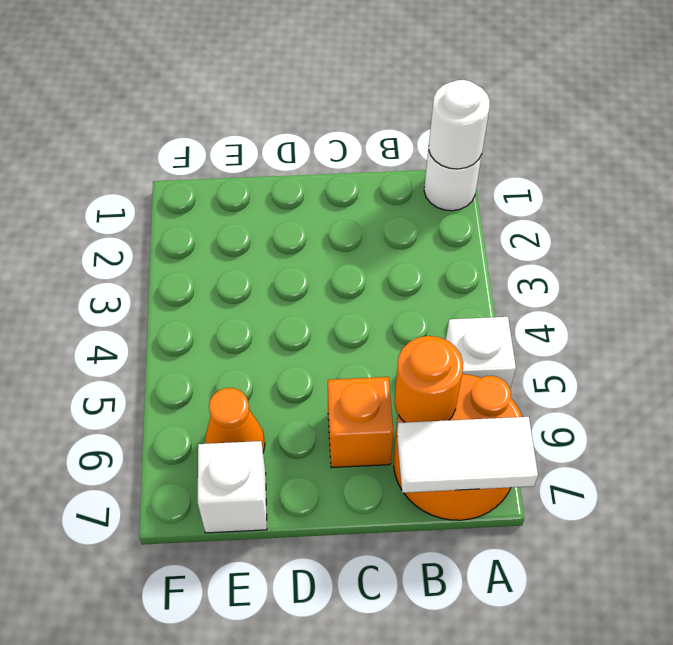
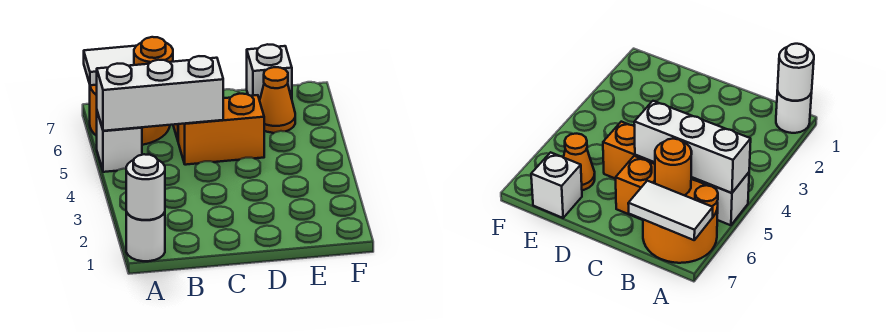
none -> white 1x3 brick [97,56,223,131]
none -> orange 1x2 brick [178,94,264,165]

